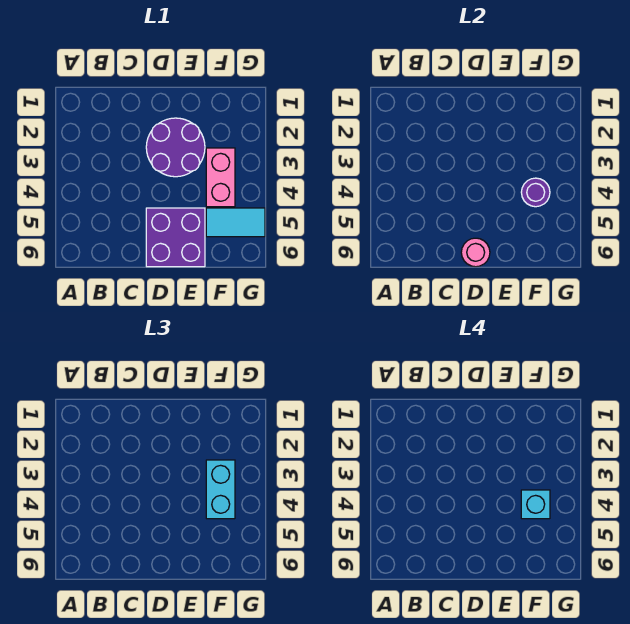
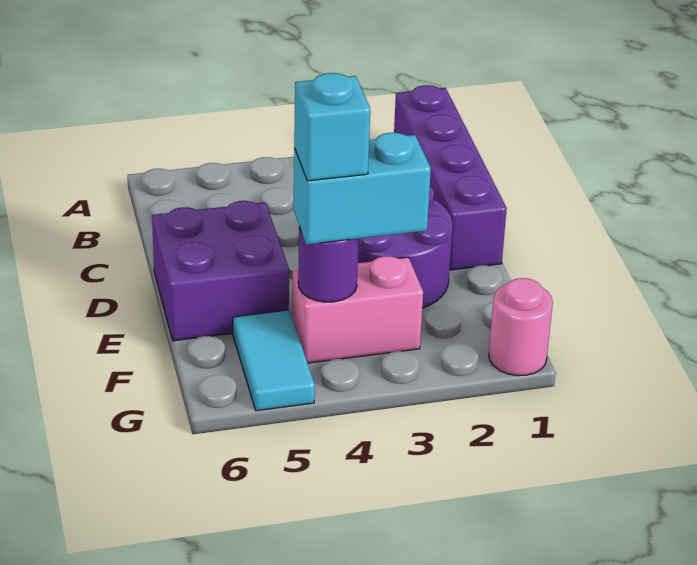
none -> purple 1x4 brick [394,85,507,270]
pink 1x1 round brick [461,238,490,267] -> pink 1x1 round brick moved to [489,278,553,376]

